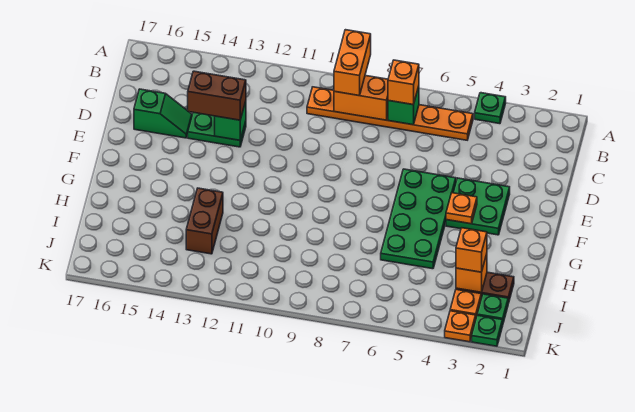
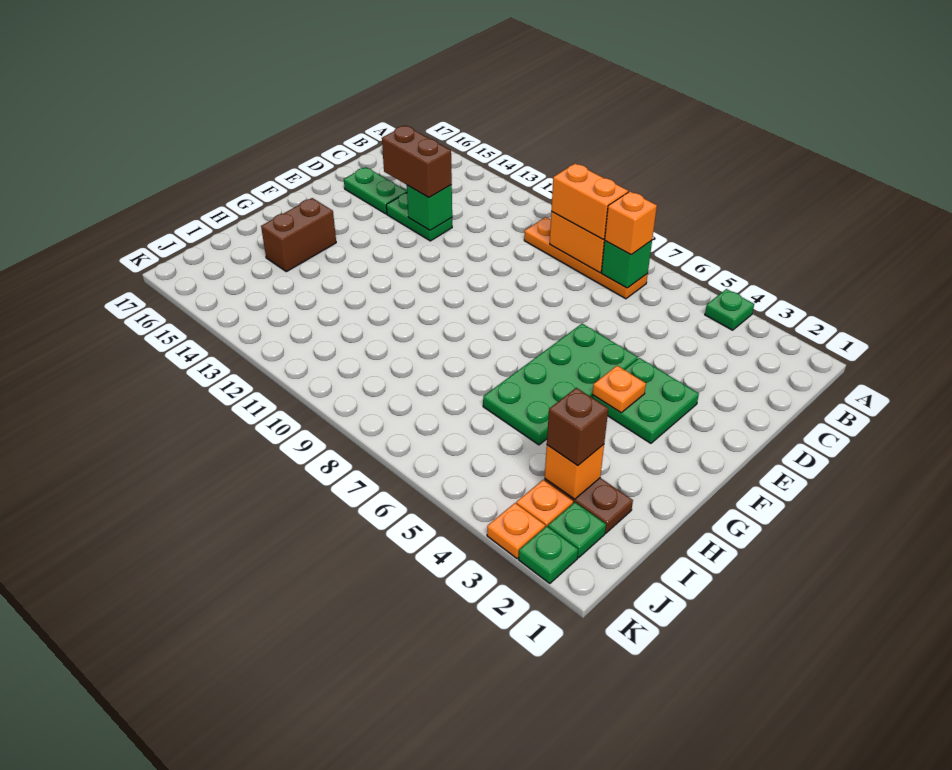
orange 1x2 brick [334,30,371,96] -> orange 1x2 brick turned to [551,163,628,239]
orange 1x6 plate [307,87,473,140] -> orange 1x4 plate [524,217,648,299]
green 1x2 slope [134,89,192,138] -> green 1x2 plate [344,167,407,214]
brown 1x2 brick [186,188,223,254] -> brown 1x2 brick moved to [261,198,336,272]
orange 1x1 brick [456,228,487,272] -> brown 1x1 brick [547,388,608,466]

